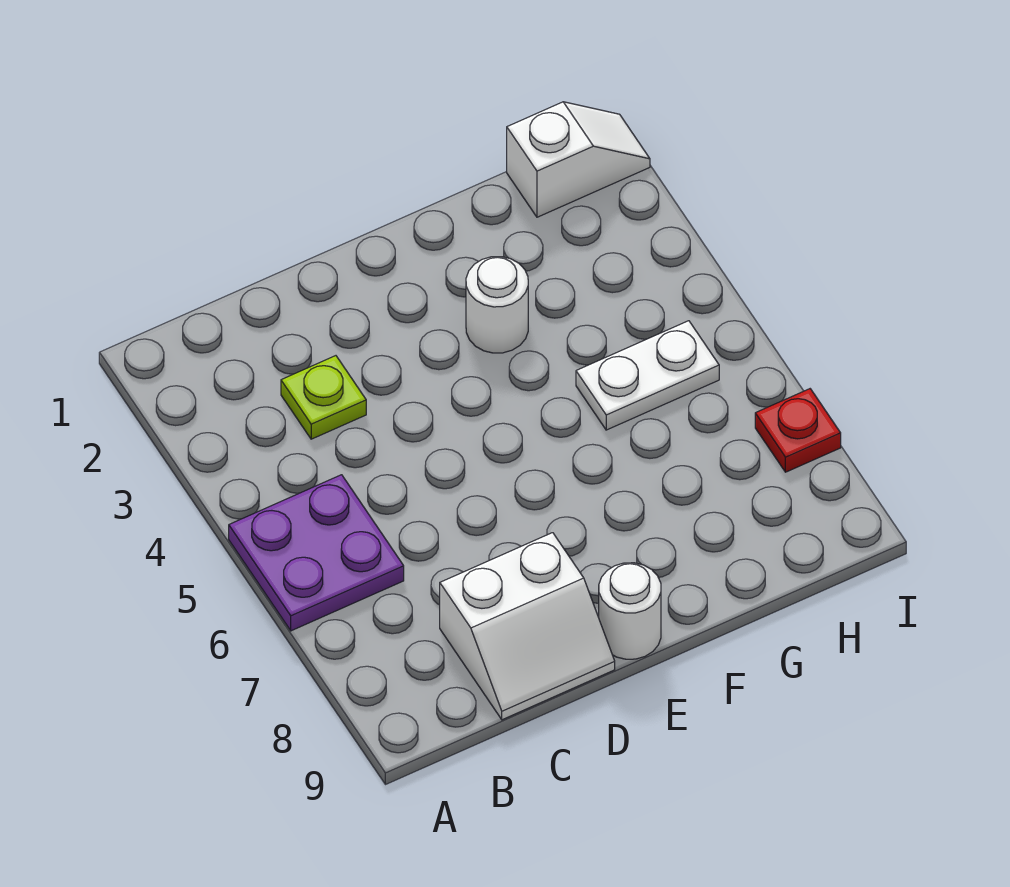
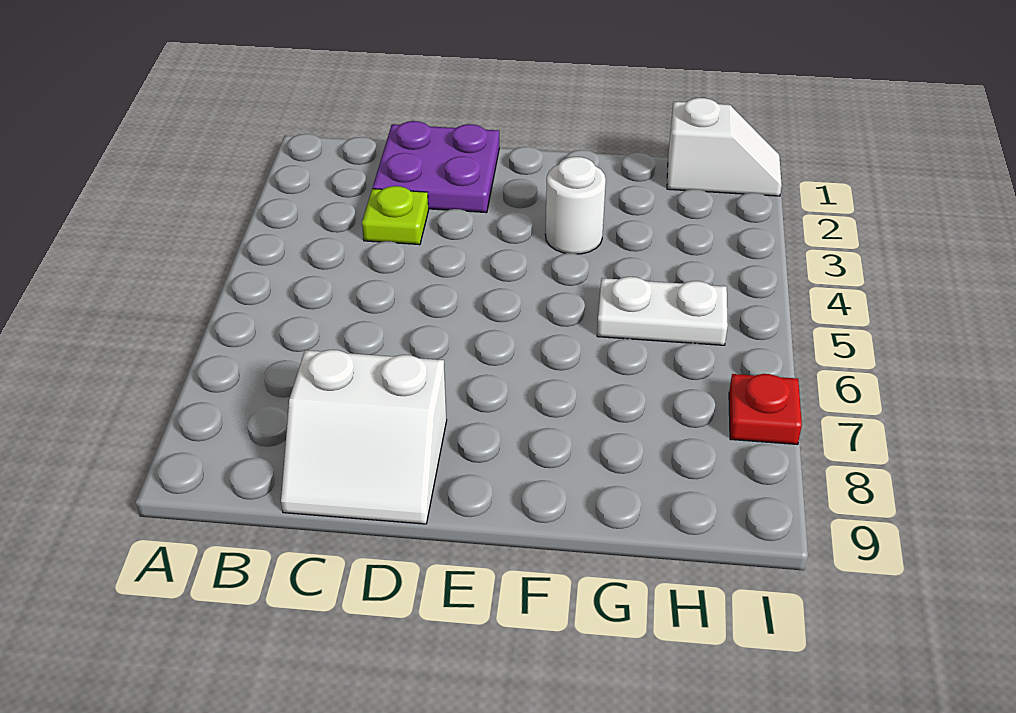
purple 2x2 plate [229,475,404,631] -> purple 2x2 plate moved to [373,121,499,213]
white 1x1 round brick [599,563,661,659] -> none

